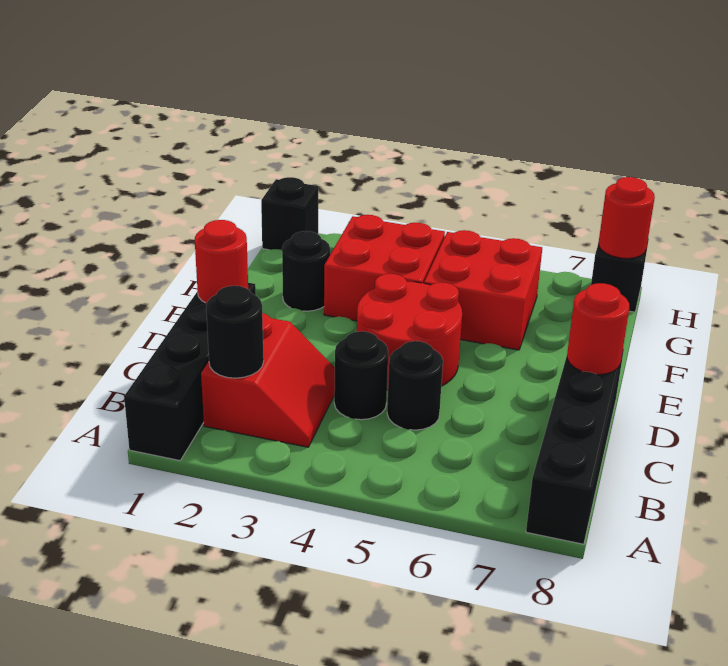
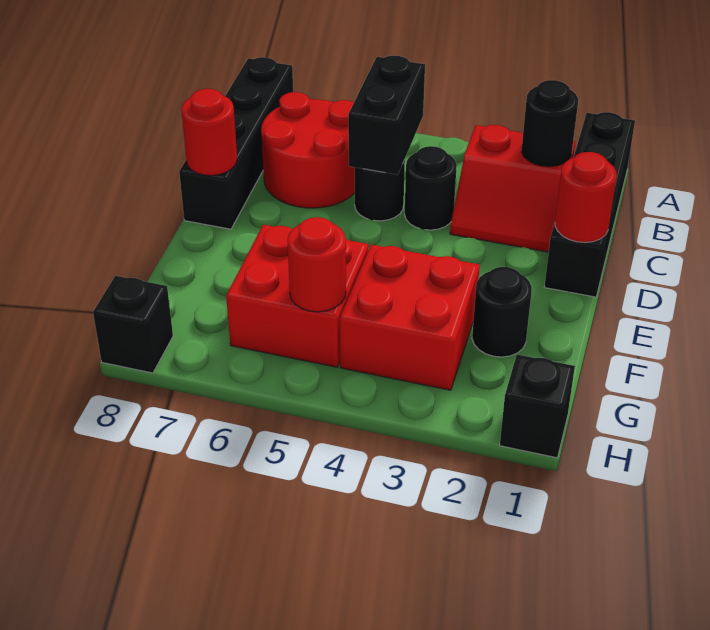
red 2x2 slope [201,313,335,447] -> red 2x2 slope turned to [450,125,575,252]
none -> black 1x2 brick [348,56,425,175]
red 2x2 round brick [357,274,462,390] -> red 2x2 round brick moved to [261,92,355,208]
red 1x1 round brick [599,177,655,259] -> red 1x1 round brick moved to [288,217,346,312]

